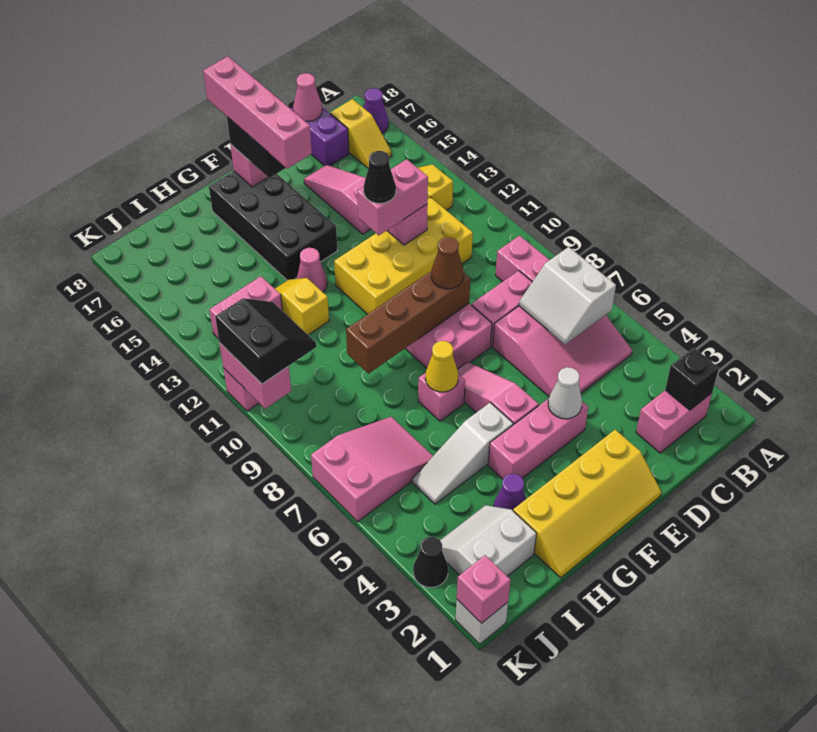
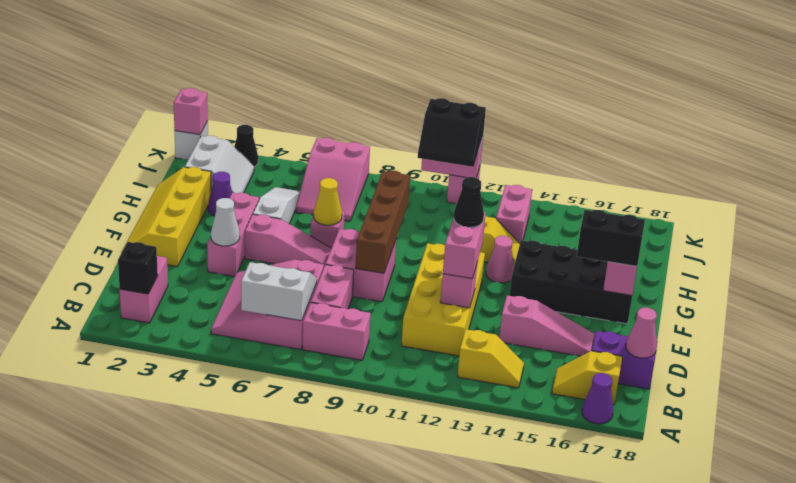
brown 1x1 cone [431,237,464,289] -> none
pink 1x4 brick [203,57,312,169] -> none

